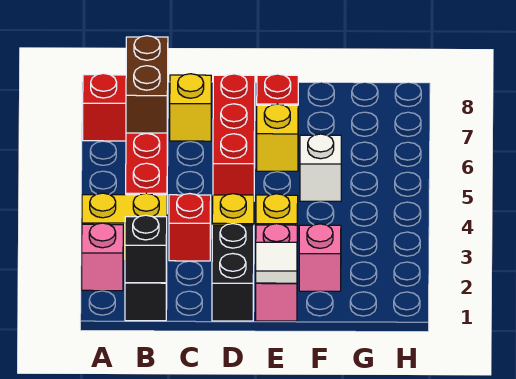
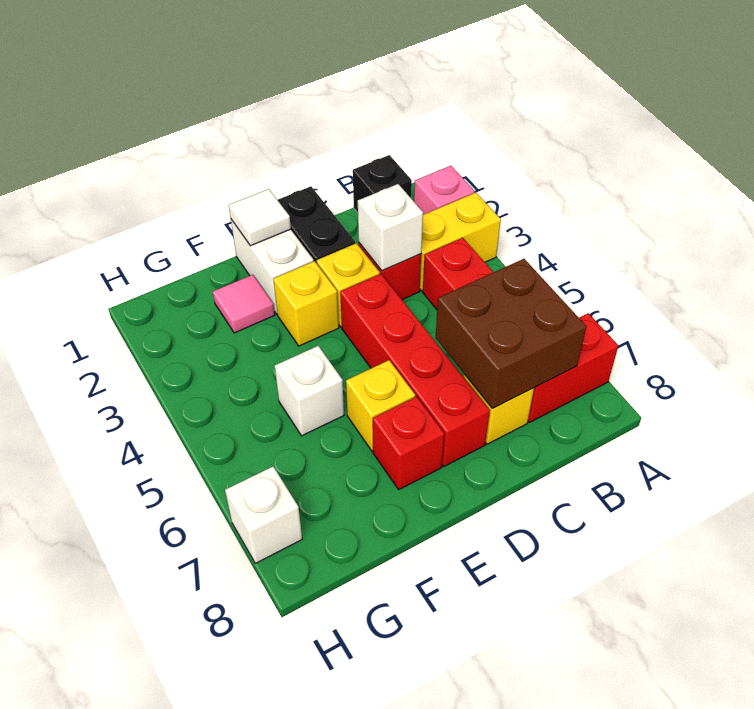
black 1x1 brick [125,215,167,283] -> none
brown 1x2 brick [126,36,168,133] -> brown 2x2 brick [436,259,586,409]
none -> white 1x1 brick [358,184,423,270]
red 1x3 brick [213,74,255,195] -> red 1x4 brick [340,274,490,466]
pink 1x2 brick [256,224,297,321] -> white 1x2 brick [231,219,314,314]
pink 1x1 brick [299,224,341,291] -> pink 1x1 tile [213,275,275,333]
none -> white 1x1 brick [225,467,302,563]

